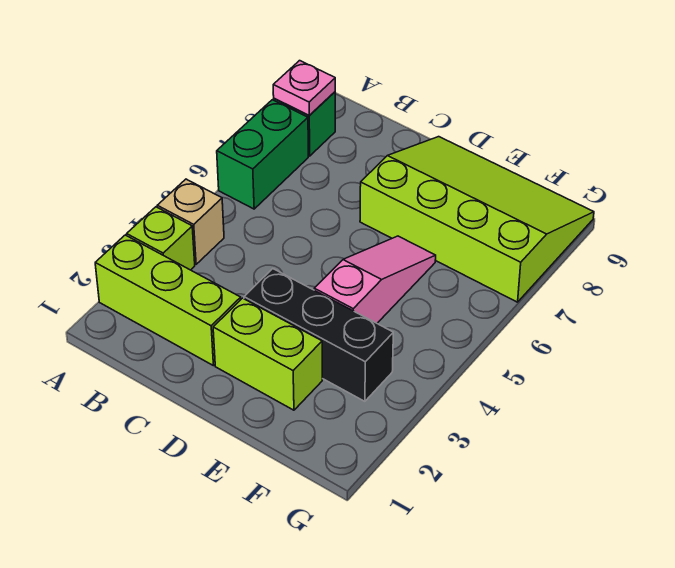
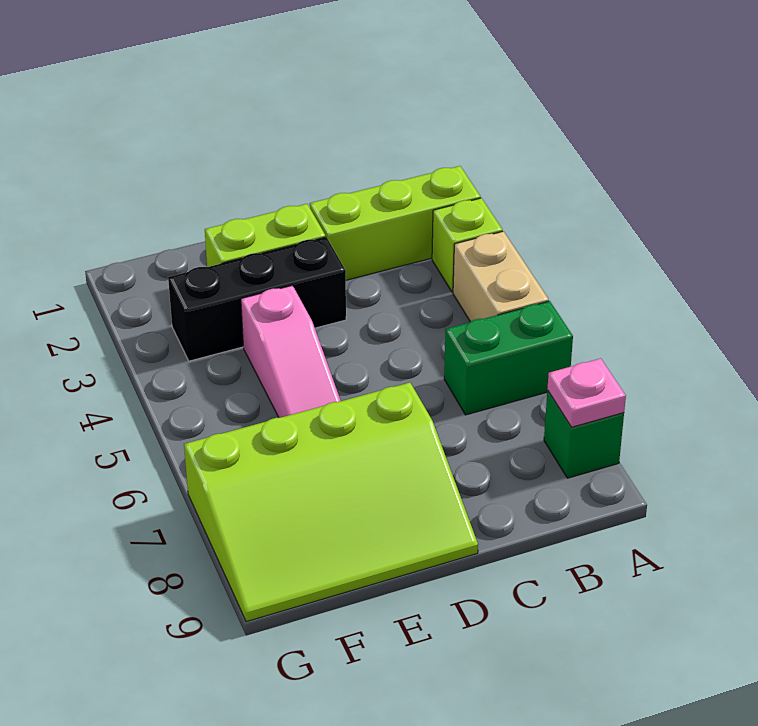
tan 1x1 brick [157,179,224,264] -> tan 1x2 brick [453,231,549,322]
green 1x2 brick [217,100,308,209] -> green 1x2 brick turned to [444,301,573,415]

